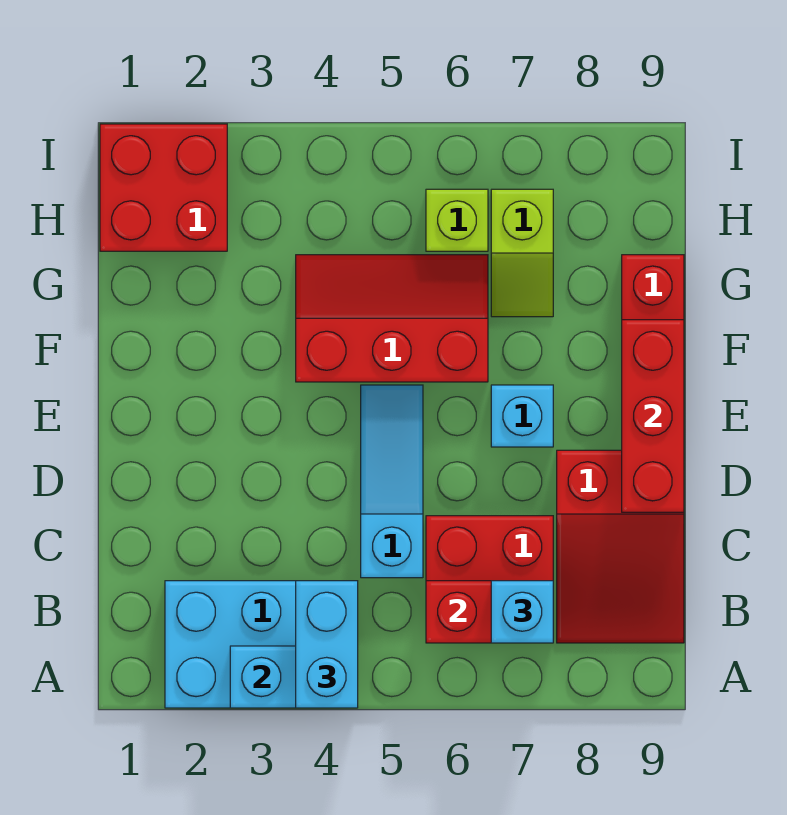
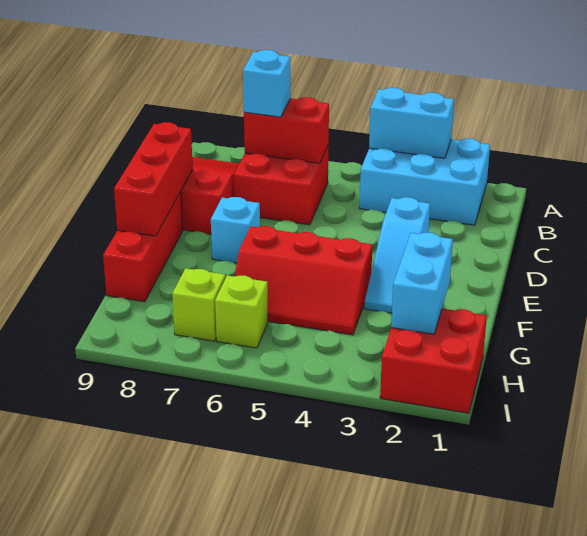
cyan 1x2 brick [296,581,358,708] -> cyan 1x2 brick moved to [391,233,453,334]
cyan 1x3 slope [361,385,423,578] -> cyan 1x3 slope moved to [364,197,430,313]

